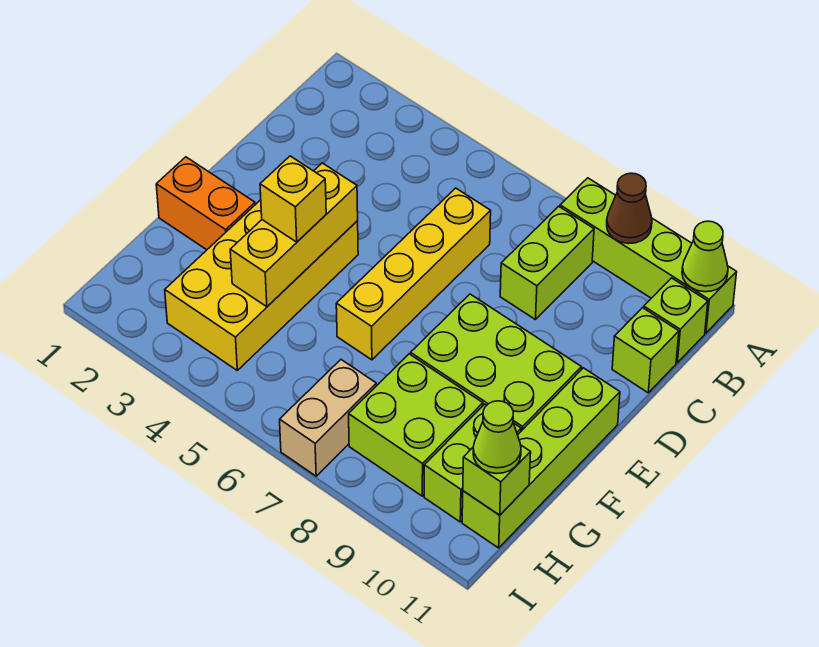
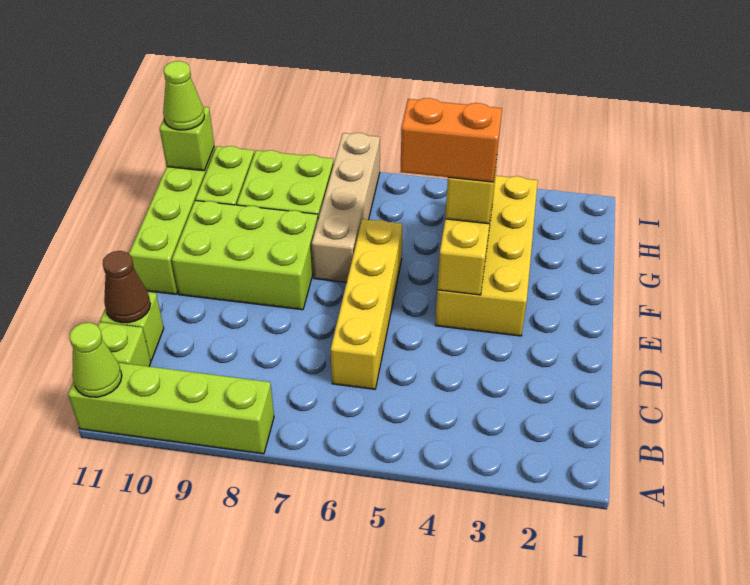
brown 1x1 cone [607,173,652,244] -> brown 1x1 cone moved to [103,251,151,323]
lime 1x2 brick [500,206,594,319] -> none
orange 1x2 brick [156,157,255,250] -> orange 1x2 brick moved to [401,98,502,182]
tan 1x2 brick [280,360,376,476] -> tan 1x4 brick [312,133,380,282]

